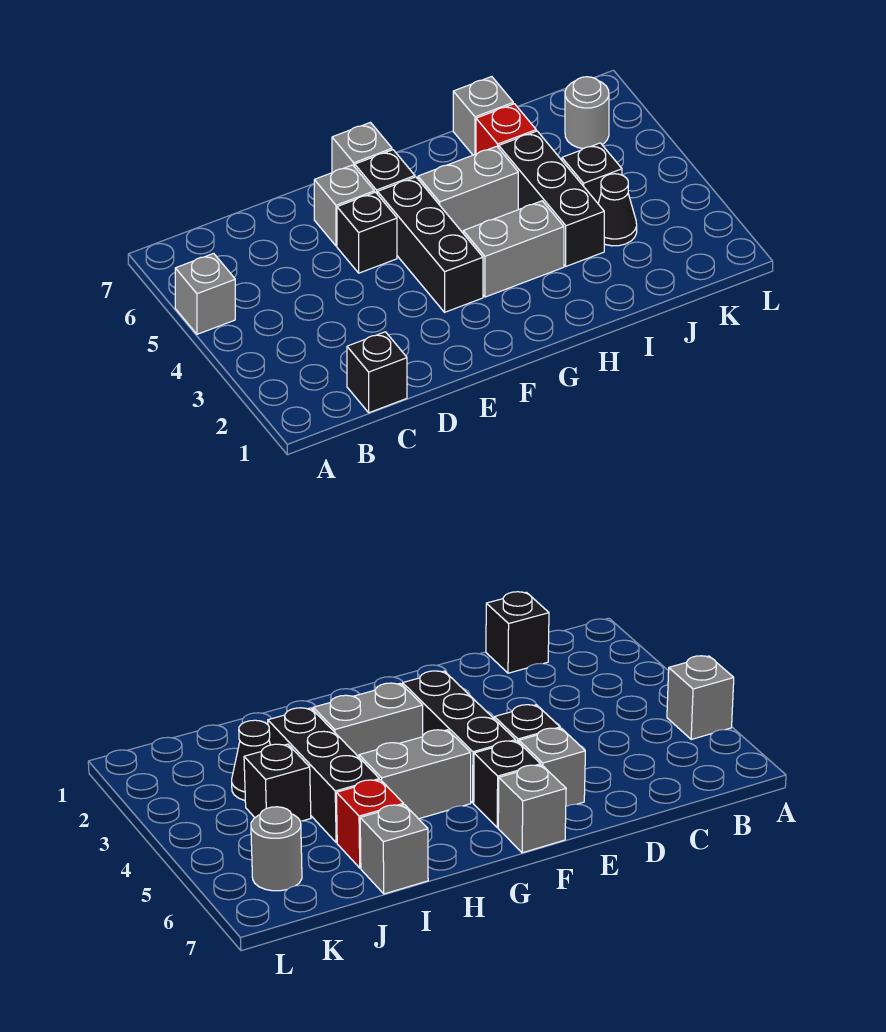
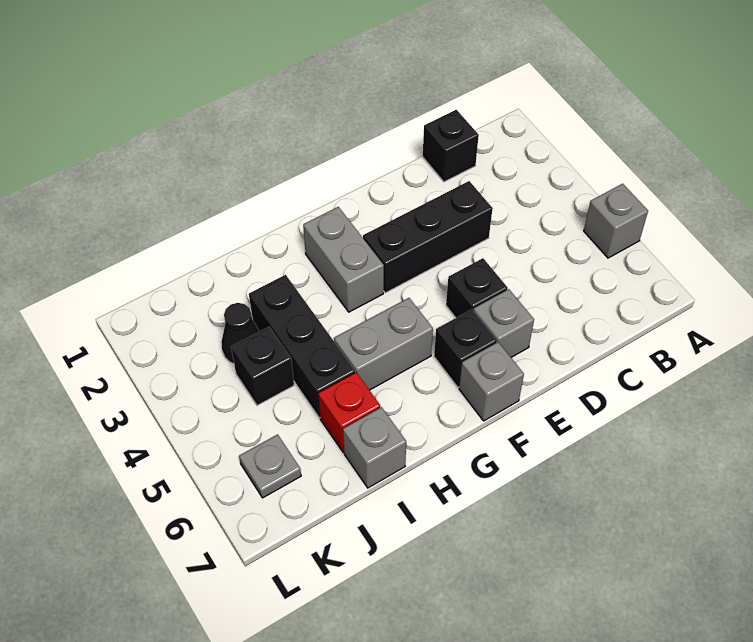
black 1x3 brick [377,177,483,312] -> black 1x3 brick turned to [363,181,493,293]
grey 1x2 brick [463,201,564,297] -> grey 1x2 brick turned to [303,207,384,312]
grey 1x1 round brick [565,77,609,148] -> grey 1x1 plate [239,434,301,498]

